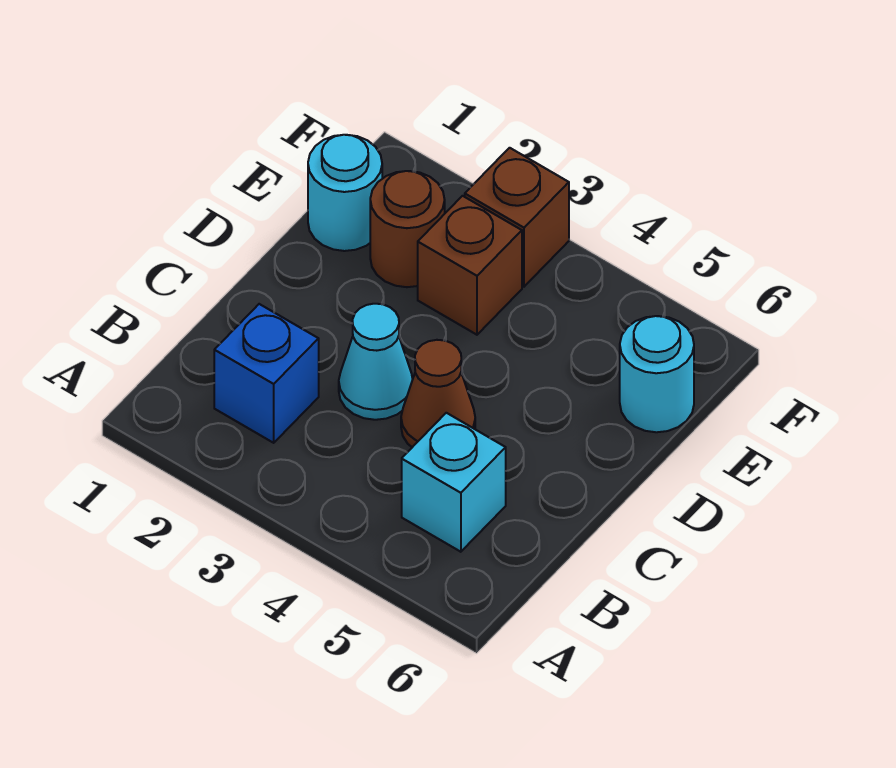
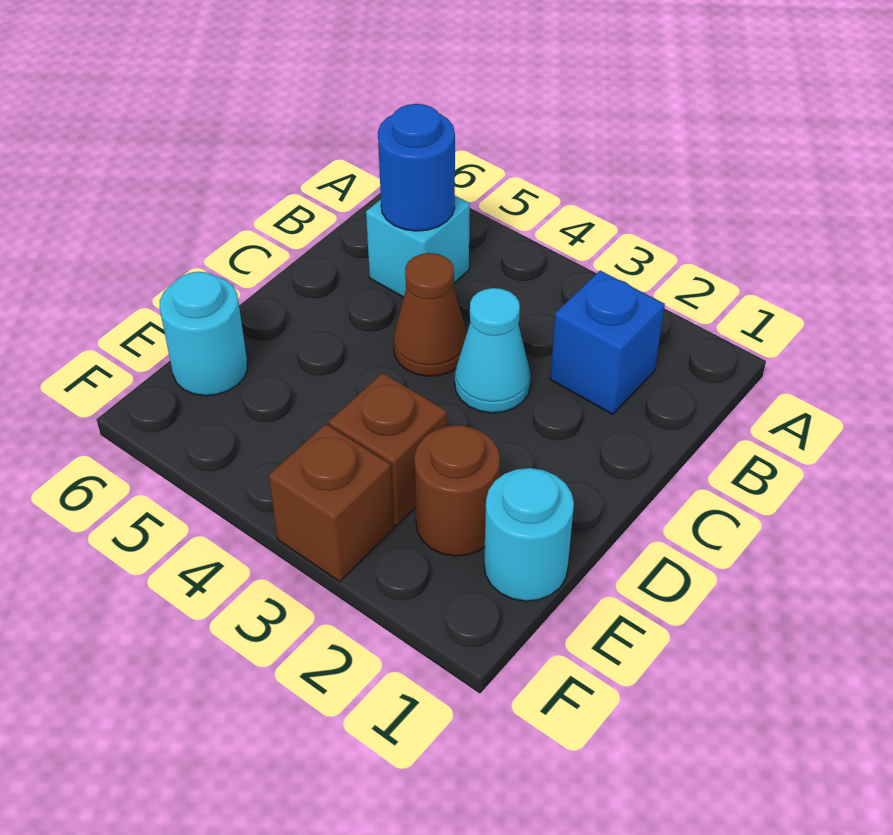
none -> blue 1x1 round brick [378,104,455,231]

